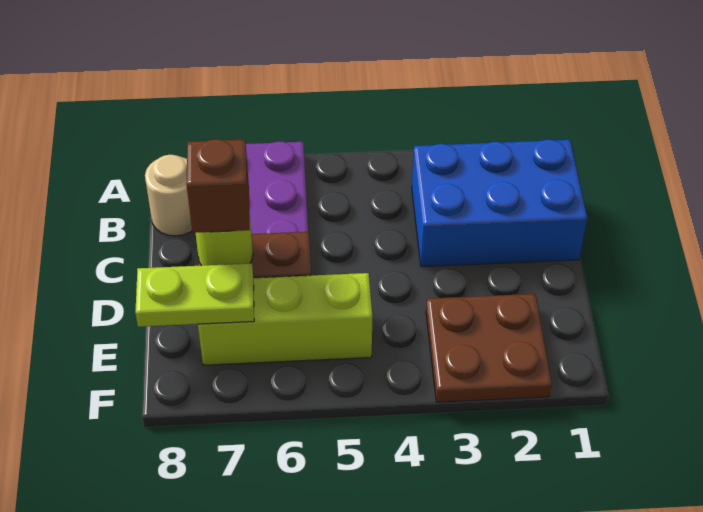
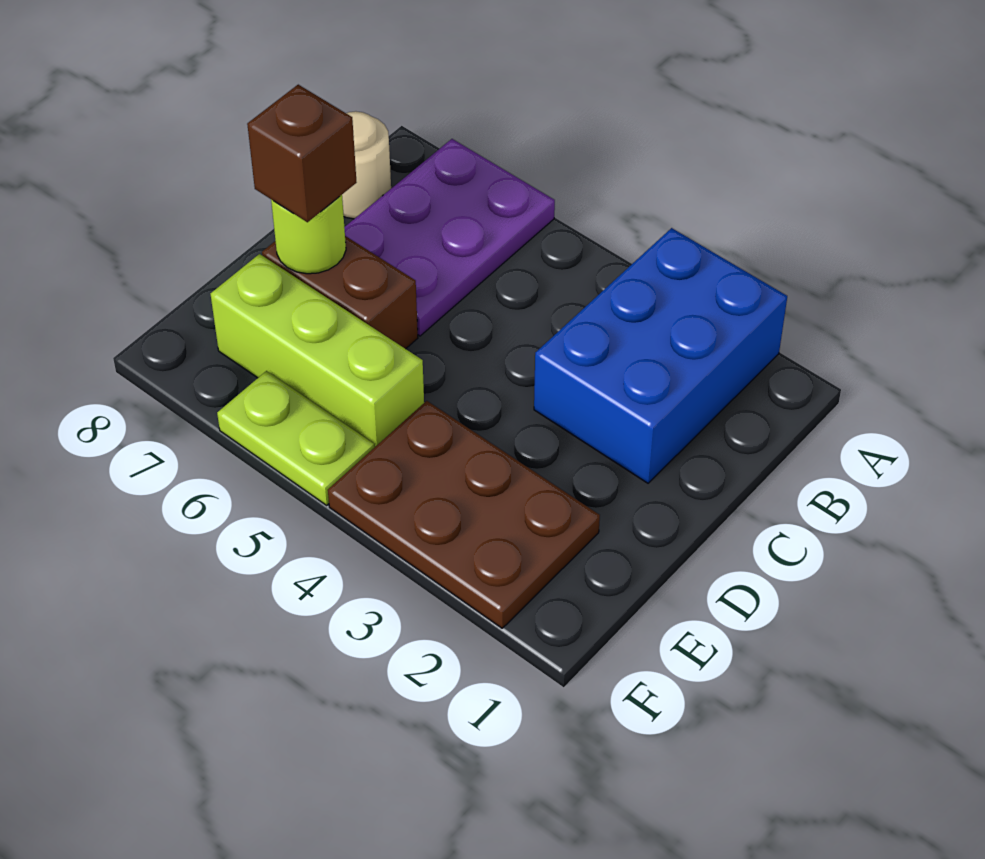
blue 2x3 brick [412,139,587,267] -> blue 2x3 brick turned to [534,228,787,483]
brown 2x2 plate [426,294,552,402] -> brown 2x3 plate [328,401,600,628]
lime 1x2 plate [135,263,254,327] -> lime 1x2 plate moved to [217,371,374,505]

